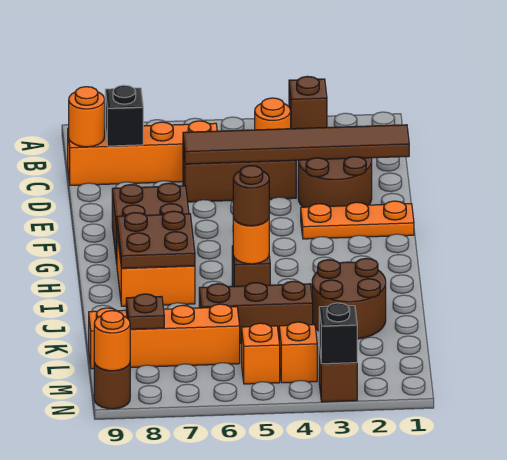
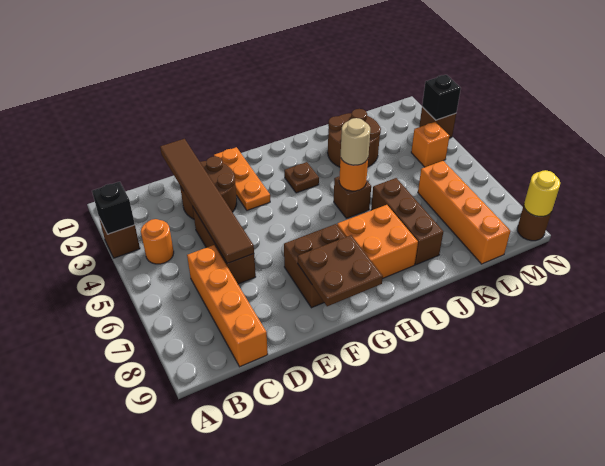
black 1x1 brick [105,85,143,146] -> black 1x1 brick moved to [92,182,135,234]
orange 1x1 round brick [69,87,105,147] -> none
brown 2x2 plate [117,211,195,268] -> brown 2x2 plate moved to [298,235,383,306]
brown 1x1 round brick [233,166,269,226] -> tan 1x1 round brick [341,118,370,165]
brown 1x3 brick [199,281,313,343] -> brown 1x3 brick moved to [371,178,443,265]
brown 1x1 plate [126,294,164,329] -> brown 1x1 plate moved to [284,162,319,193]
orange 1x1 brick [242,323,280,384] -> none
orange 1x1 round brick [94,311,131,371] -> yellow 1x1 round brick [524,170,560,216]

